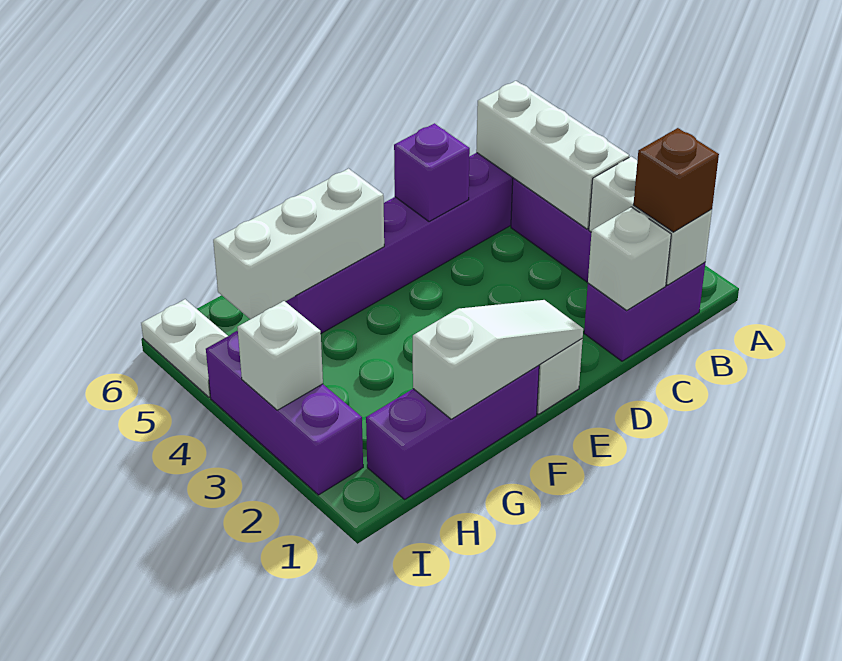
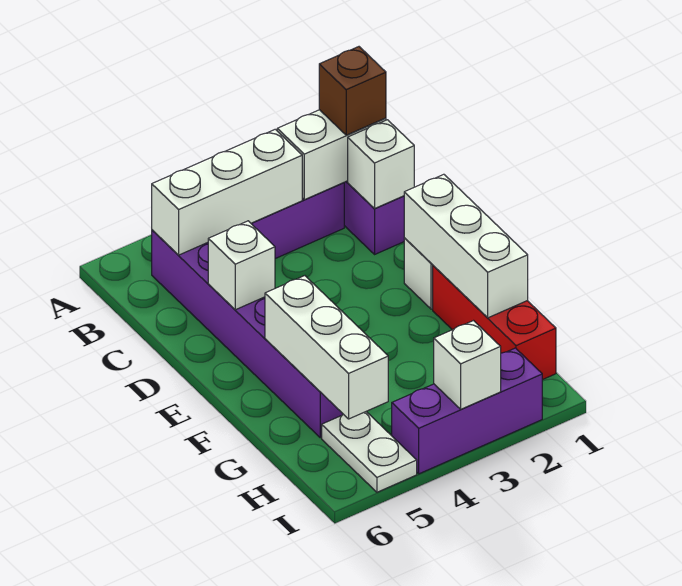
purple 1x1 brick [394,123,470,222] -> white 1x1 brick [208,221,275,310]
white 1x3 slope [413,300,583,419] -> white 1x3 brick [404,174,528,318]
purple 1x3 brick [366,365,539,499] -> red 1x3 brick [433,266,556,380]
white 1x2 plate [141,299,228,397] -> white 1x2 plate turned to [322,412,417,492]

